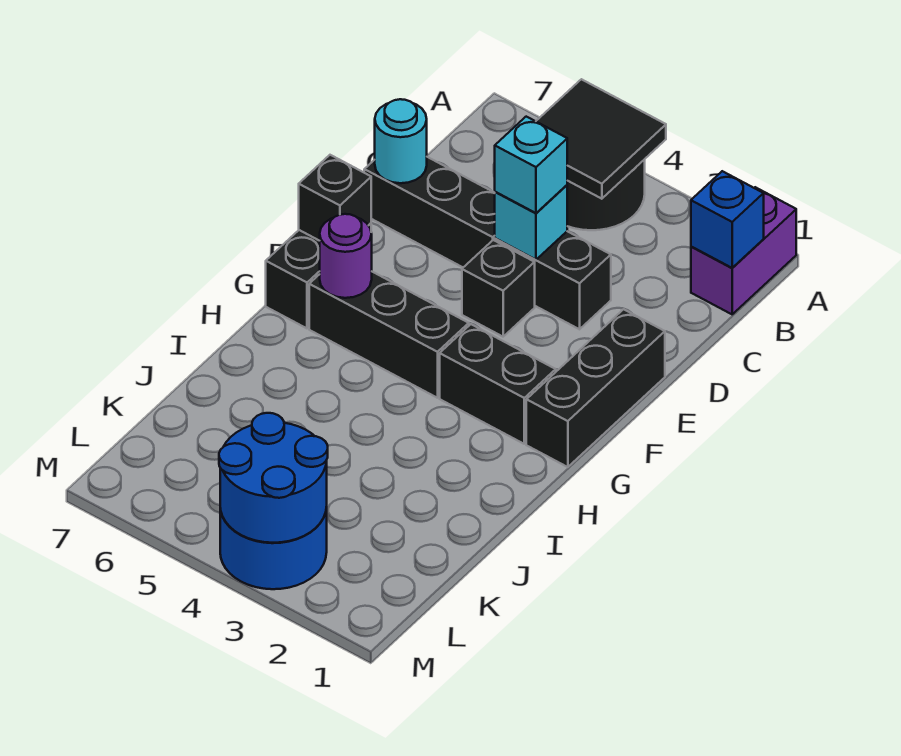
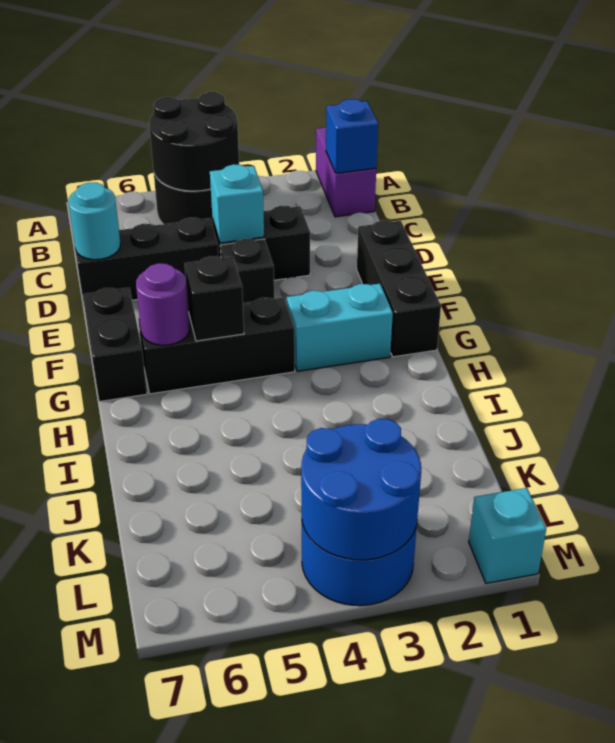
black 2x2 tile [536,79,666,199] -> black 2x2 round brick [149,92,239,191]
cyan 1x1 brick [495,117,567,213] -> cyan 1x1 brick moved to [469,488,546,583]
black 1x1 brick [299,155,371,241] -> black 1x1 brick moved to [185,256,244,341]
black 1x2 brick [440,324,556,444] -> cyan 1x2 brick [287,284,393,371]

